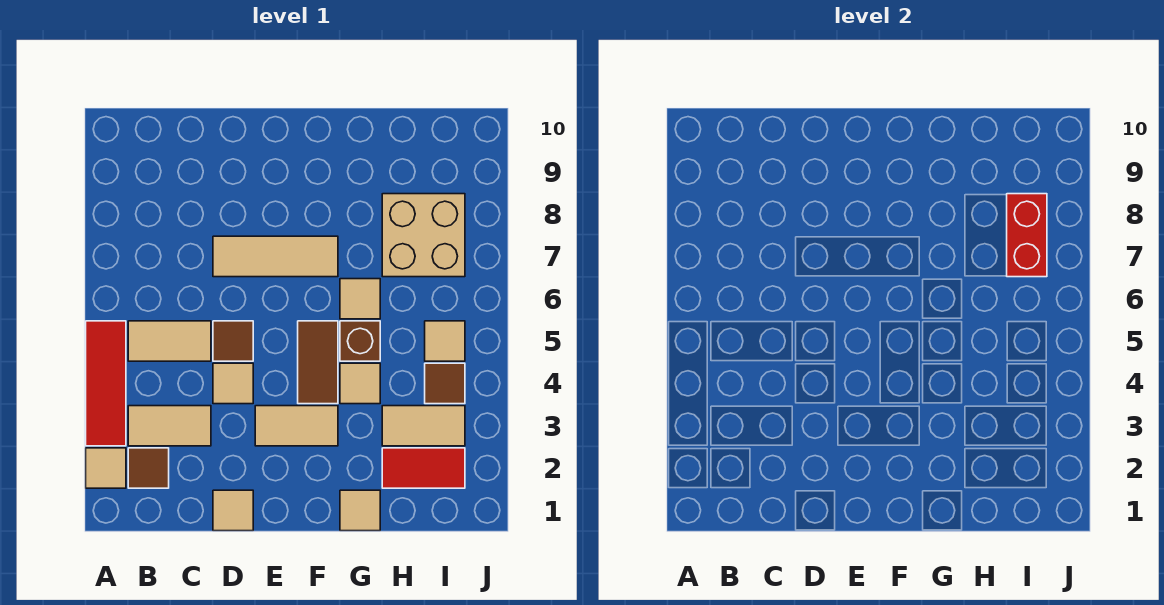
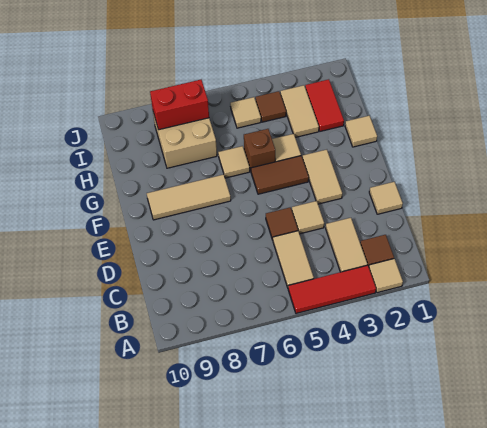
tan 1x3 tile [213,236,338,277] -> tan 1x3 tile turned to [147,175,231,220]

